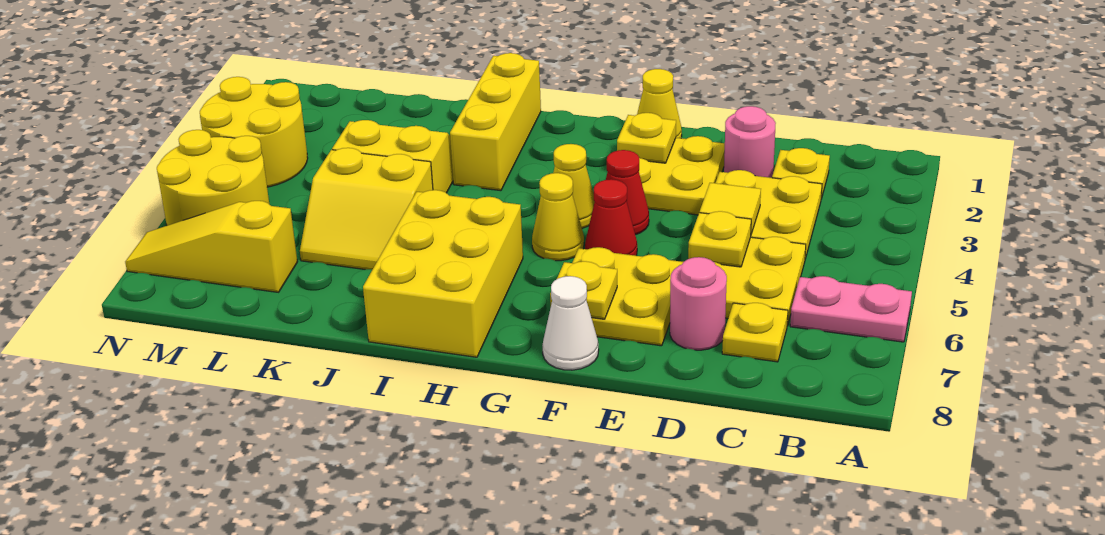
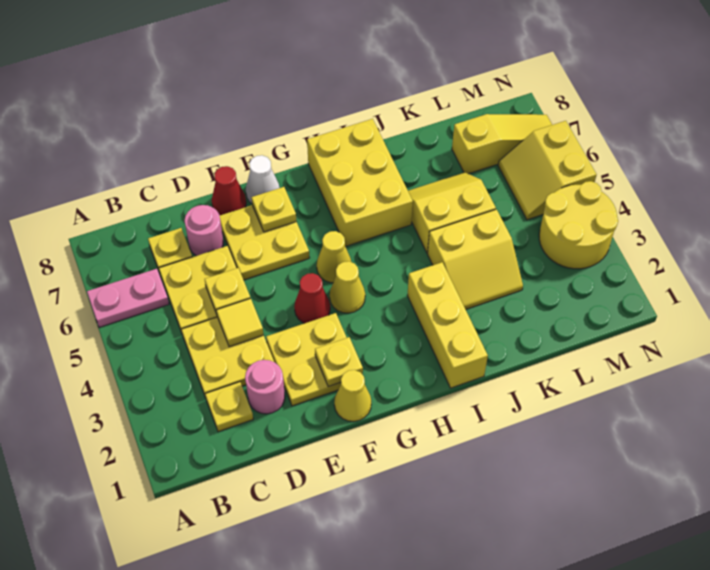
red 1x1 cone [585,179,637,256] -> red 1x1 cone moved to [212,166,246,216]
yellow 2x2 round brick [157,130,269,226] -> yellow 2x2 slope [498,121,596,220]

